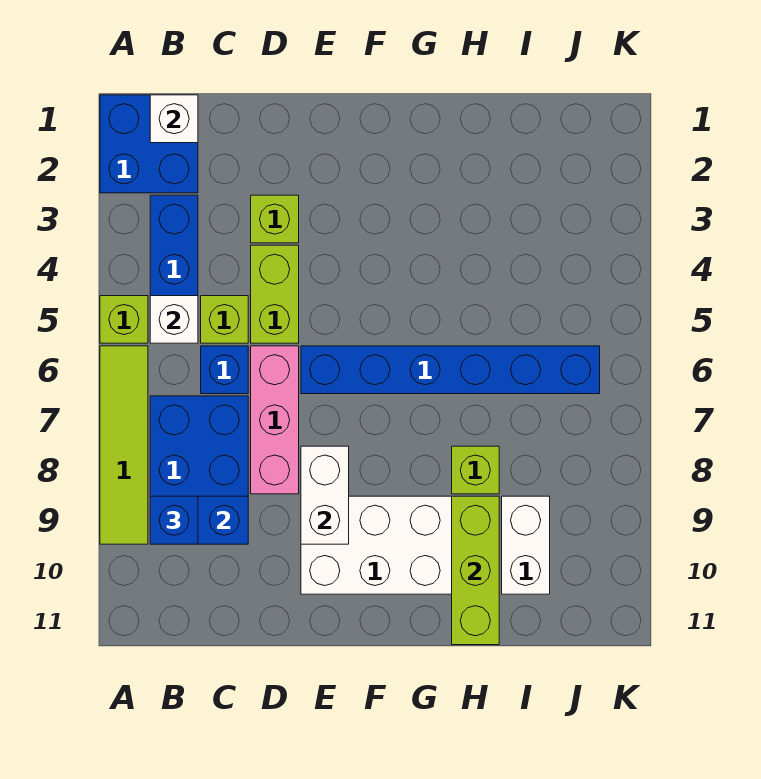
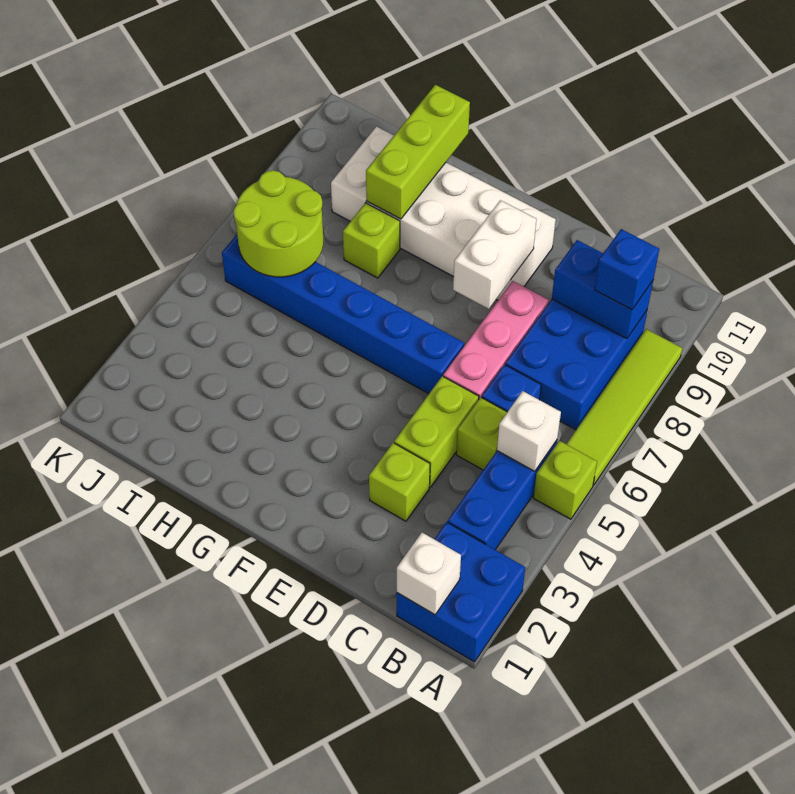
none -> lime 2x2 round brick [233,170,323,277]

